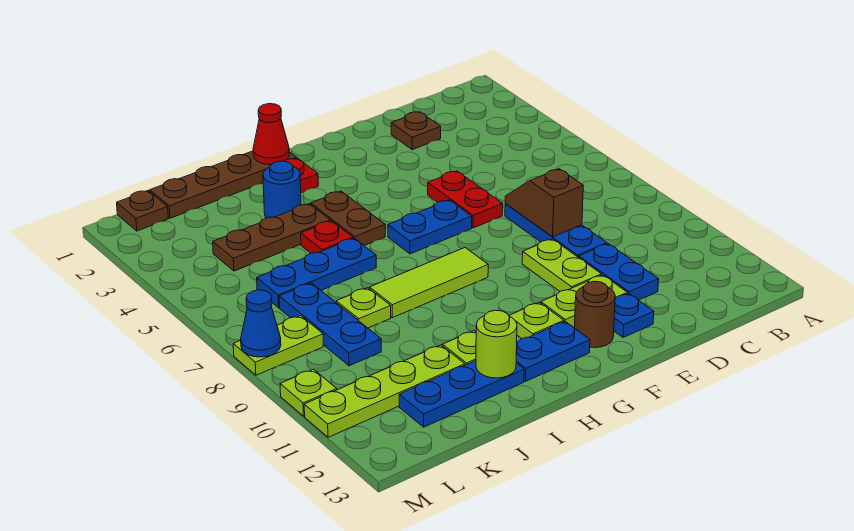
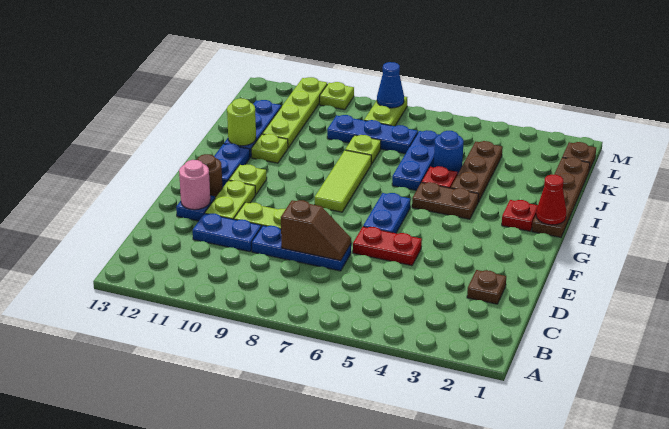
none -> pink 1x1 round brick [179,160,210,210]
blue 1x1 round brick [263,161,301,218] -> blue 1x1 round brick moved to [434,131,463,175]

